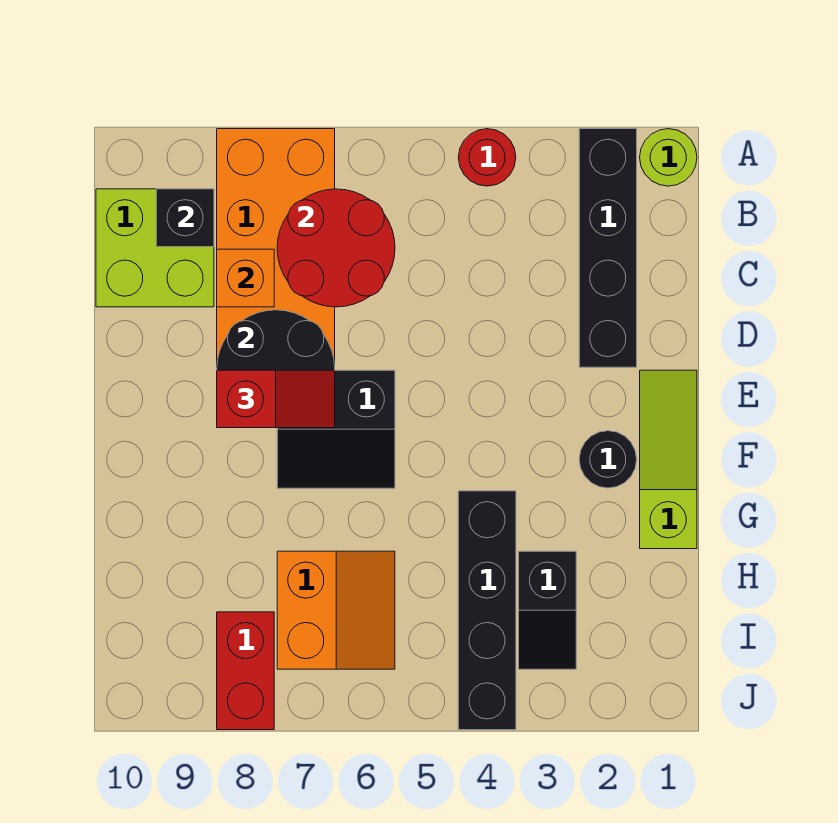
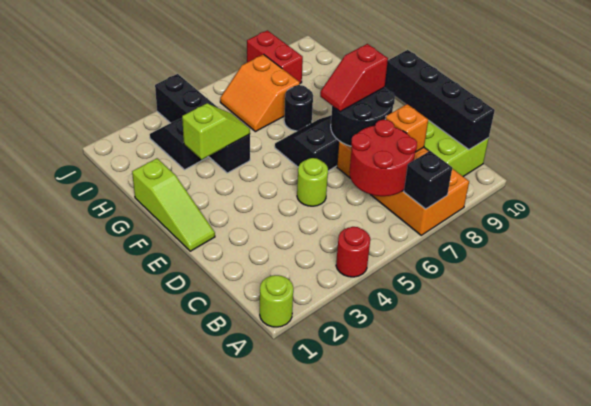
black 1x4 brick [579,129,637,367] -> black 1x4 brick moved to [385,50,495,150]
black 1x1 brick [156,189,214,247] -> black 1x1 brick moved to [404,151,452,209]
none -> lime 1x1 round brick [297,158,328,206]
black 1x1 round brick [579,431,637,488] -> black 1x1 round brick moved to [284,85,313,131]
none -> lime 1x2 slope [182,104,250,159]

